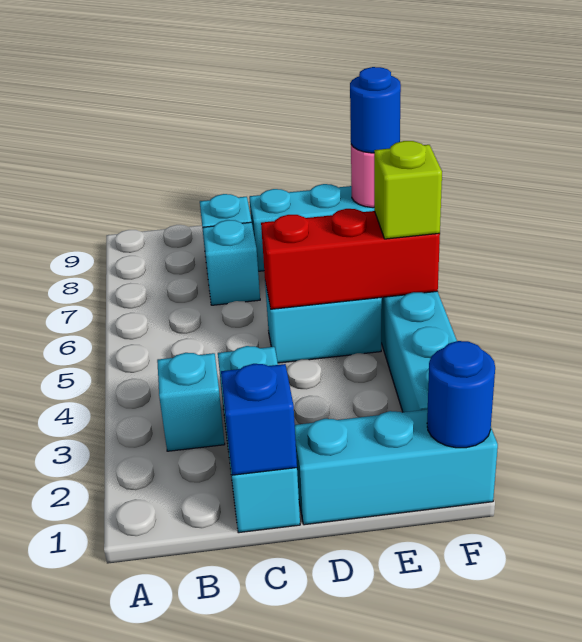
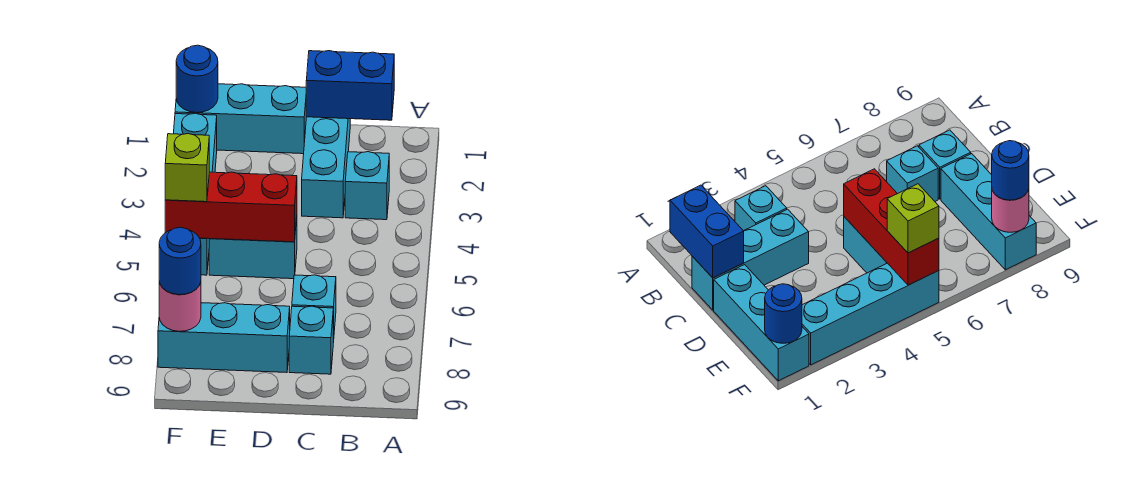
blue 1x1 brick [221,364,297,475] -> blue 1x2 brick [306,51,394,120]

